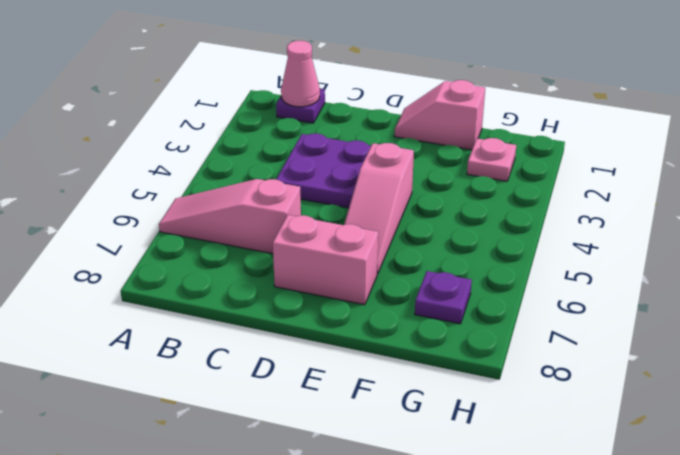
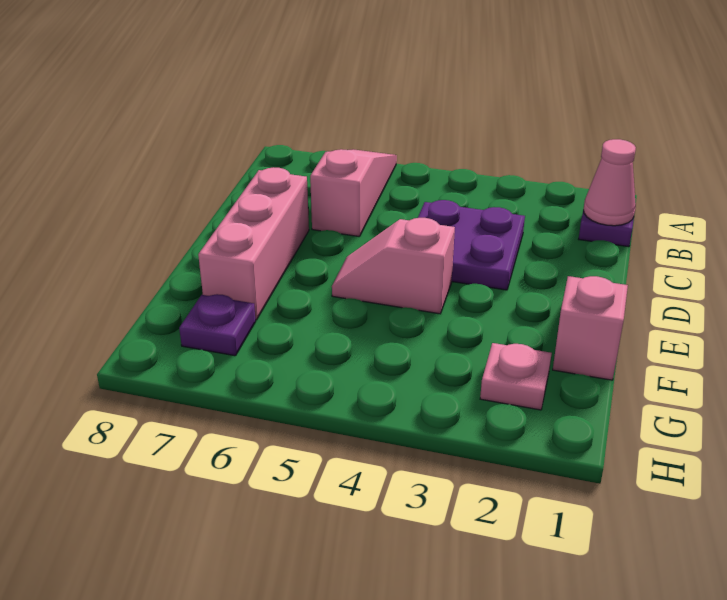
pink 1x2 brick [273,215,378,305] -> pink 1x3 brick [198,167,309,320]
pink 1x3 slope [344,143,414,274] -> pink 1x2 slope [332,218,455,314]

